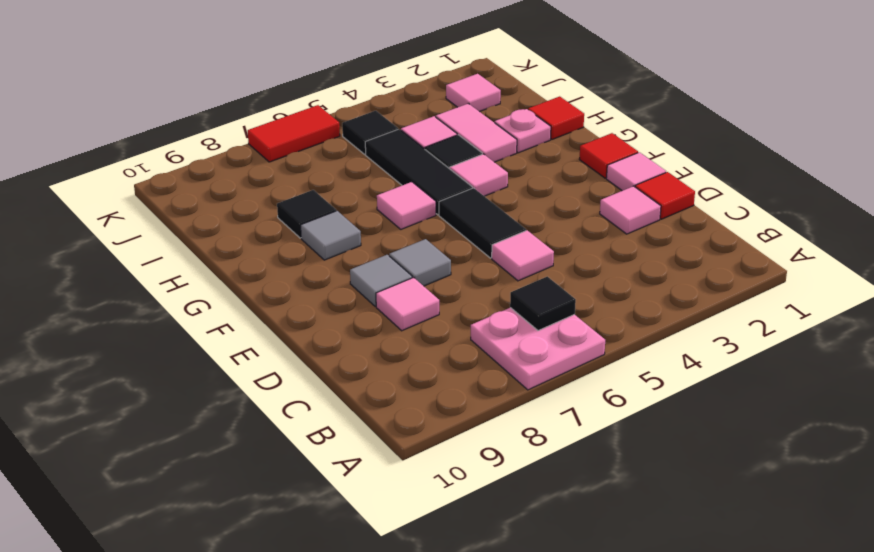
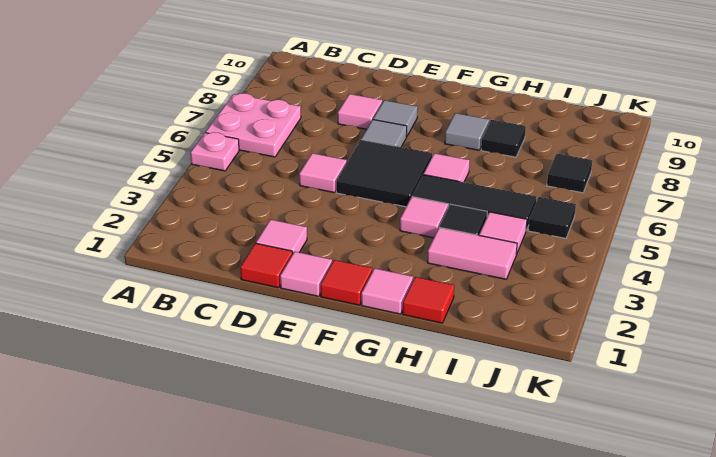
black 1x1 tile [510,277,576,331] -> black 1x1 tile moved to [547,153,592,193]
black 1x2 tile [439,188,526,258] -> black 2x2 tile [336,140,432,207]
pink 1x1 plate [495,109,551,153] -> pink 1x1 plate moved to [191,132,239,171]
pink 1x1 tile [446,74,501,112] -> pink 1x1 tile moved to [361,268,413,314]
red 1x2 tile [248,105,340,162] -> none

